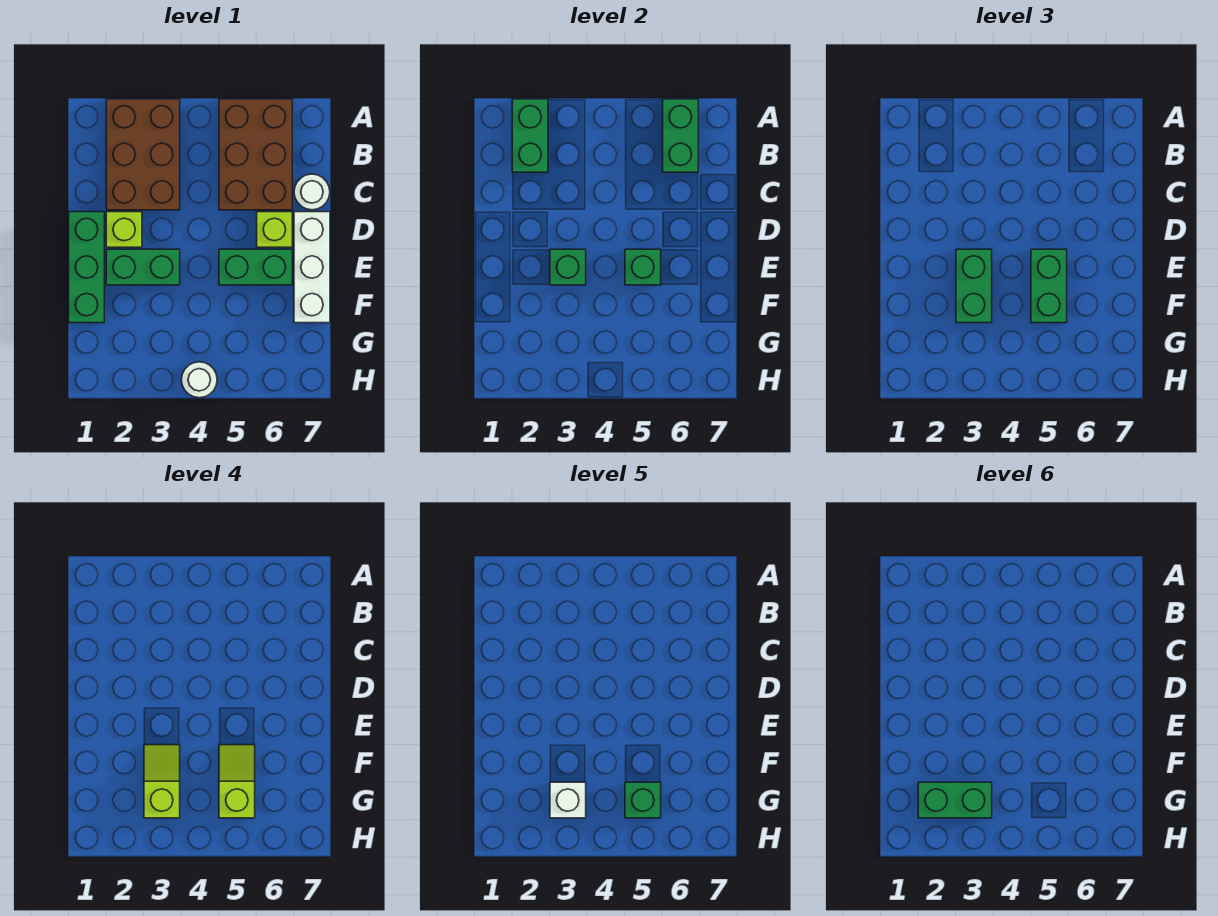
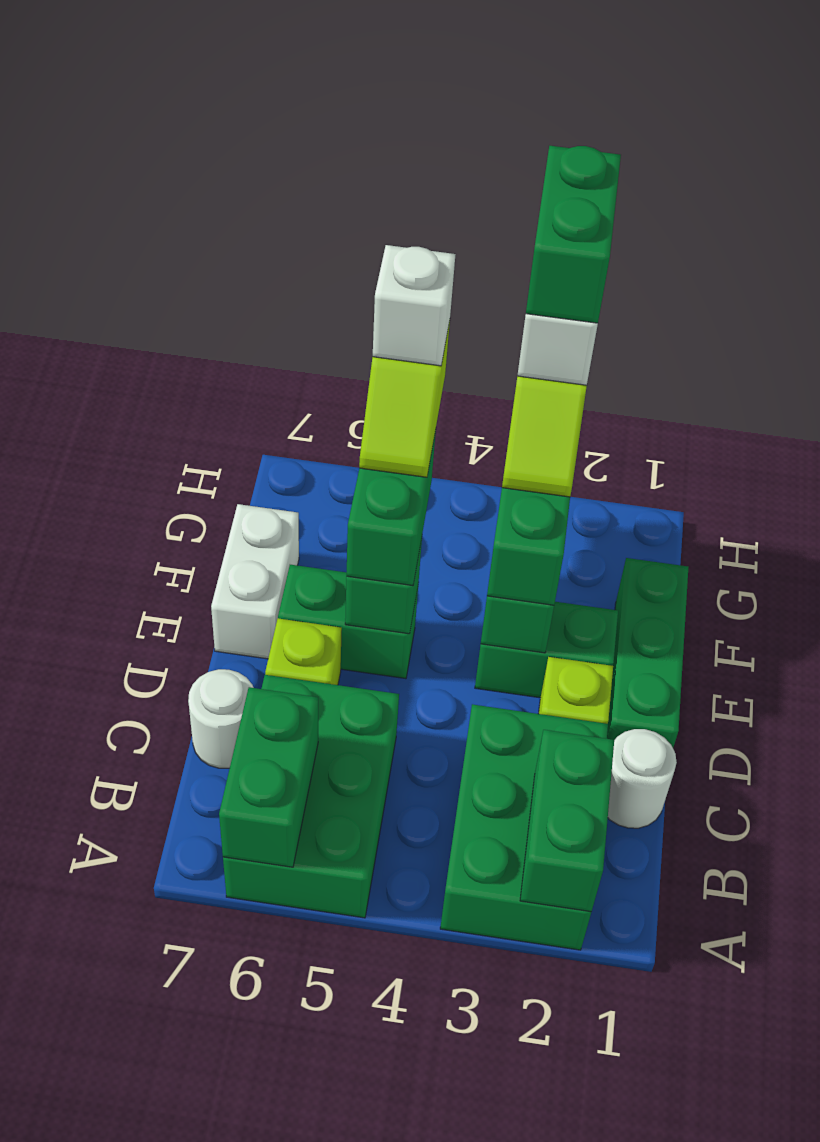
brown 2x3 brick [106,99,180,210] -> green 2x3 brick [440,704,608,950]
brown 2x3 brick [219,99,292,210] -> green 2x3 brick [223,675,399,918]
white 1x3 brick [294,212,330,323] -> white 1x2 brick [211,504,299,659]
green 1x2 brick [918,782,992,818] -> green 1x2 brick turned to [526,146,621,323]
green 1x1 brick [625,782,661,818] -> white 1x1 brick [373,245,455,366]
white 1x1 round brick [181,362,217,398] -> white 1x1 round brick moved to [608,729,677,828]

